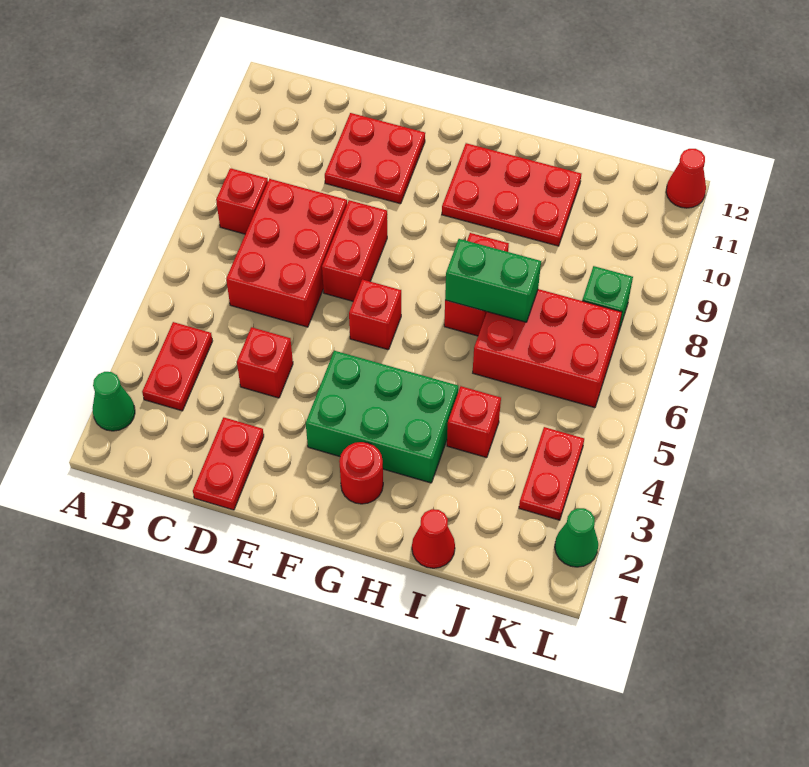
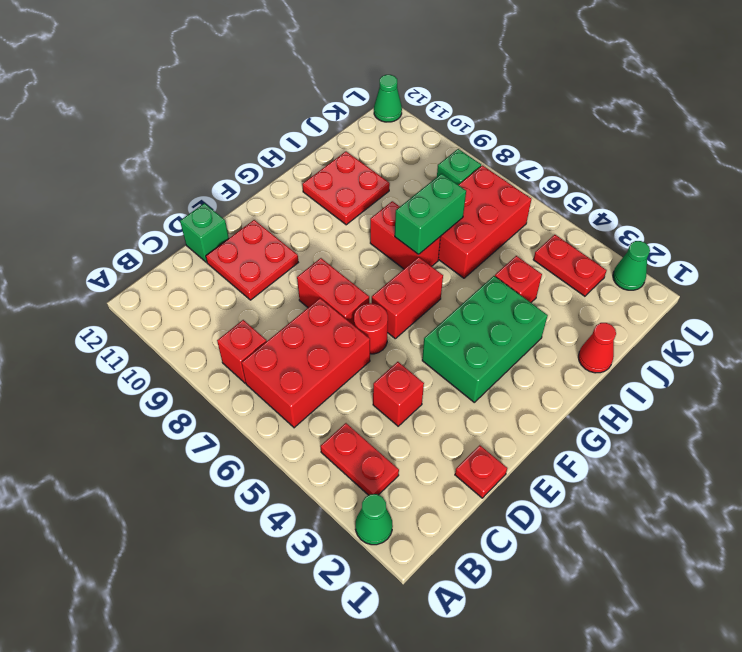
red 2x3 brick [226,179,347,327] -> red 2x3 brick turned to [242,298,370,428]
red 1x2 plate [193,417,264,510] -> red 1x1 plate [455,445,507,498]
none -> green 1x1 brick [180,203,229,262]
red 1x1 brick [349,279,401,350] -> red 1x2 brick [372,257,443,339]
red 1x1 round brick [339,442,383,504] -> red 1x1 round brick moved to [354,303,388,354]
red 2x3 plate [442,143,581,246] -> red 2x2 plate [302,152,390,225]
red 1x1 cone [666,149,706,208] -> green 1x1 cone [374,75,402,122]

